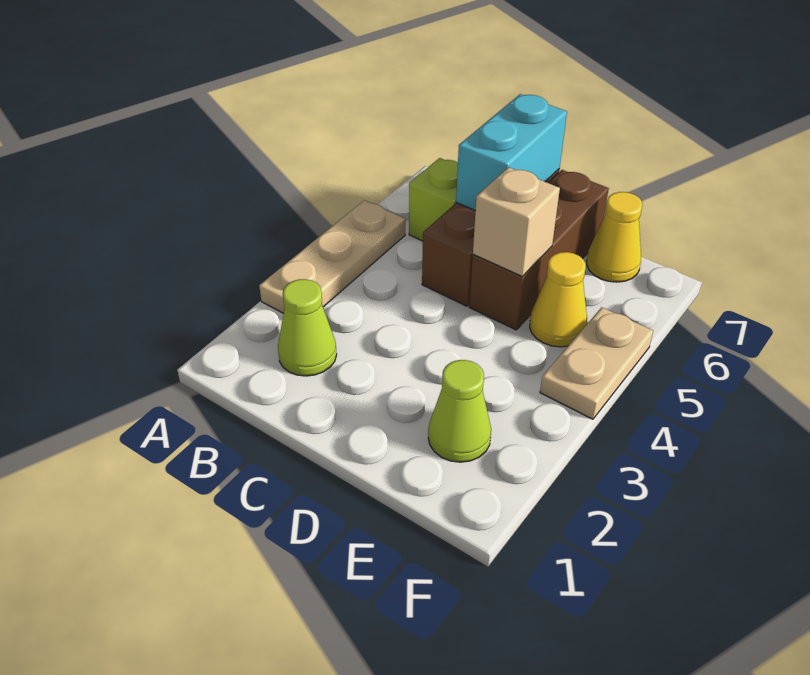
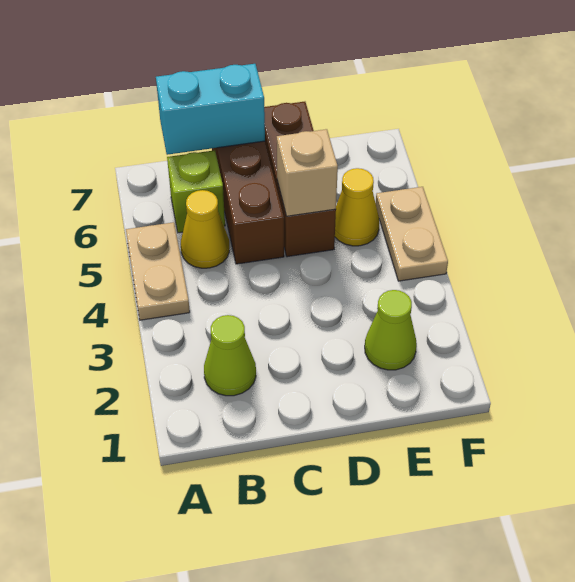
tan 1x3 plate [259,200,406,313] -> tan 1x2 plate [126,222,190,320]
cyan 1x2 brick [456,94,567,211] -> cyan 1x2 brick turned to [156,64,265,155]
yellow 1x1 cone [587,192,642,282] -> yellow 1x1 cone moved to [181,190,229,268]

